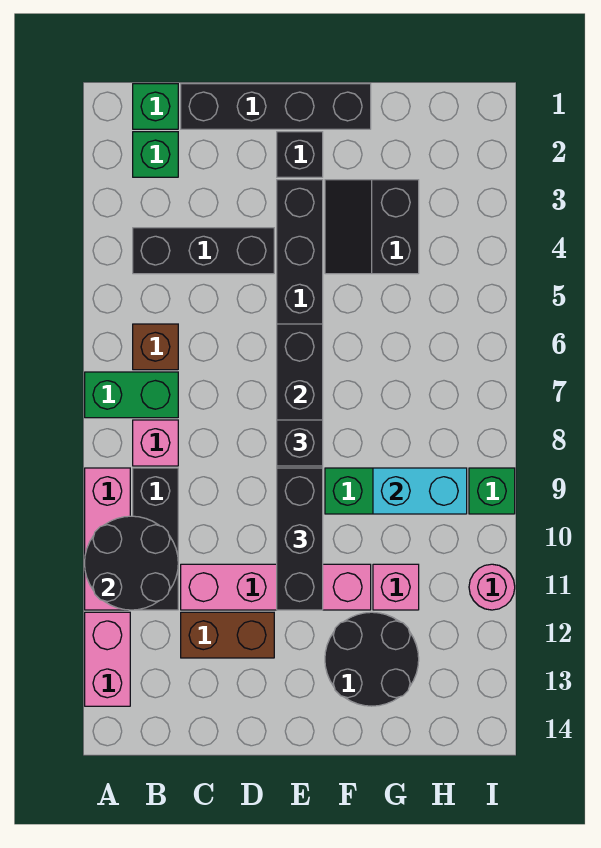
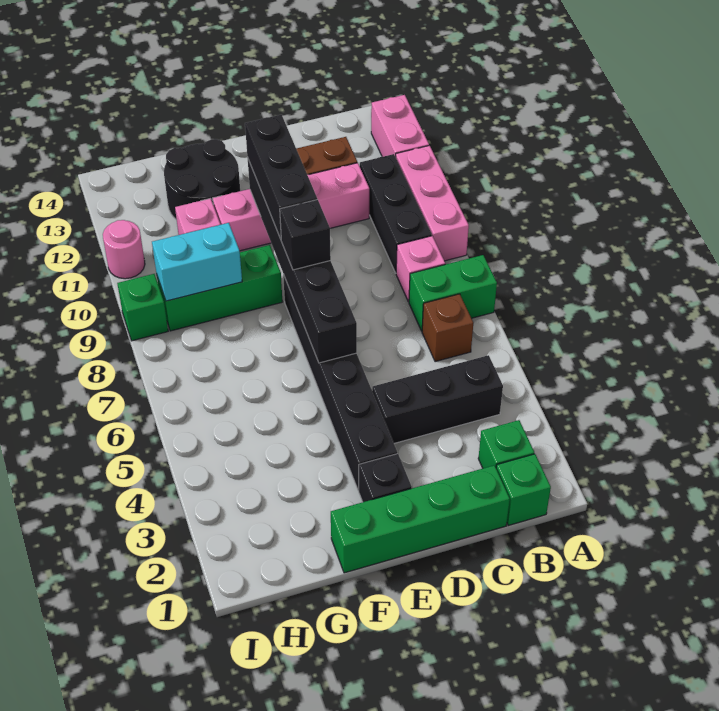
black 2x2 round brick [85,516,178,610] -> none
black 1x4 brick [181,84,371,129] -> green 1x4 brick [331,465,510,573]
black 2x2 slope [325,180,419,274] -> none

